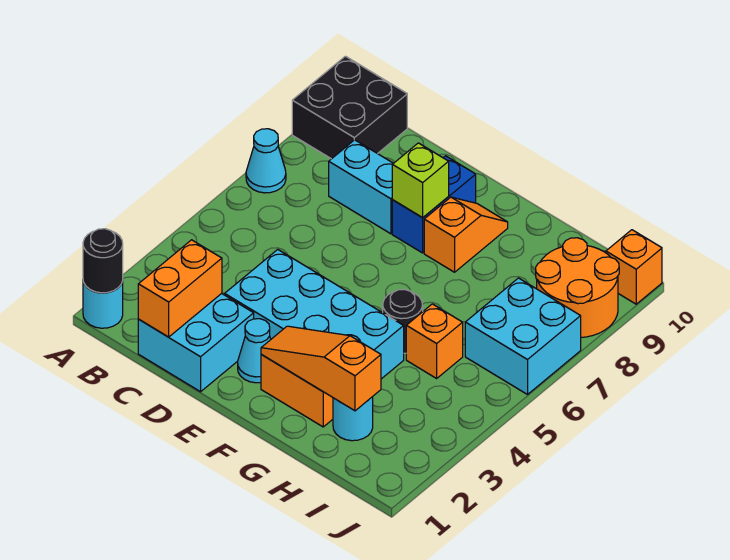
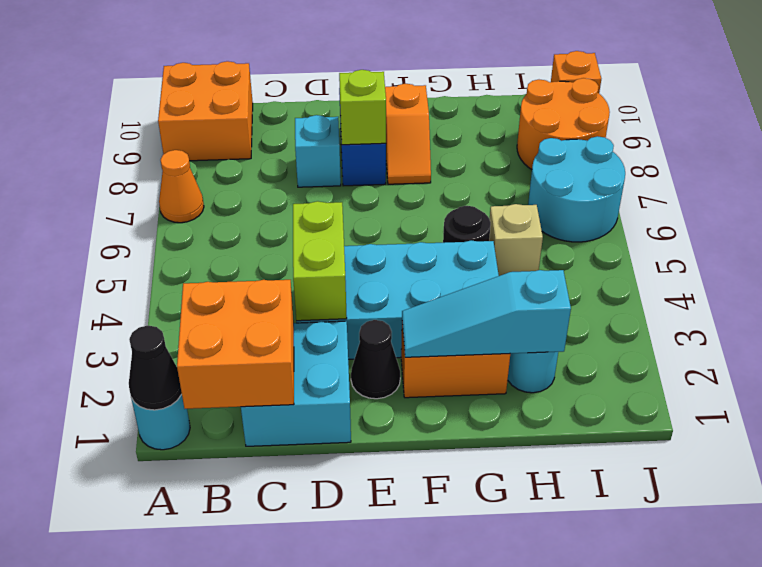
black 1x1 round brick [83,229,123,293] -> black 1x1 cone [129,326,182,410]
cyan 1x1 cone [246,129,286,193] -> orange 1x1 cone [159,150,204,223]
black 2x2 brick [292,56,407,159] -> orange 2x2 brick [158,61,253,161]
orange 1x2 brick [138,240,222,337] -> orange 2x2 brick [177,280,294,409]
cyan 1x2 brick [329,140,393,234] -> cyan 1x1 brick [295,115,341,187]
none -> lime 1x2 brick [293,201,347,321]
cyan 1x1 cone [238,319,271,383] -> black 1x1 cone [351,320,400,399]
orange 1x3 slope [261,326,381,411] -> cyan 1x3 slope [402,270,571,357]
orange 1x2 slope [424,197,508,272] -> orange 1x2 slope turned to [385,84,431,184]
orange 1x1 brick [406,304,463,378] -> tan 1x1 brick [489,204,543,276]
cyan 2x2 brick [465,278,581,394] -> cyan 2x2 round brick [528,136,625,242]

